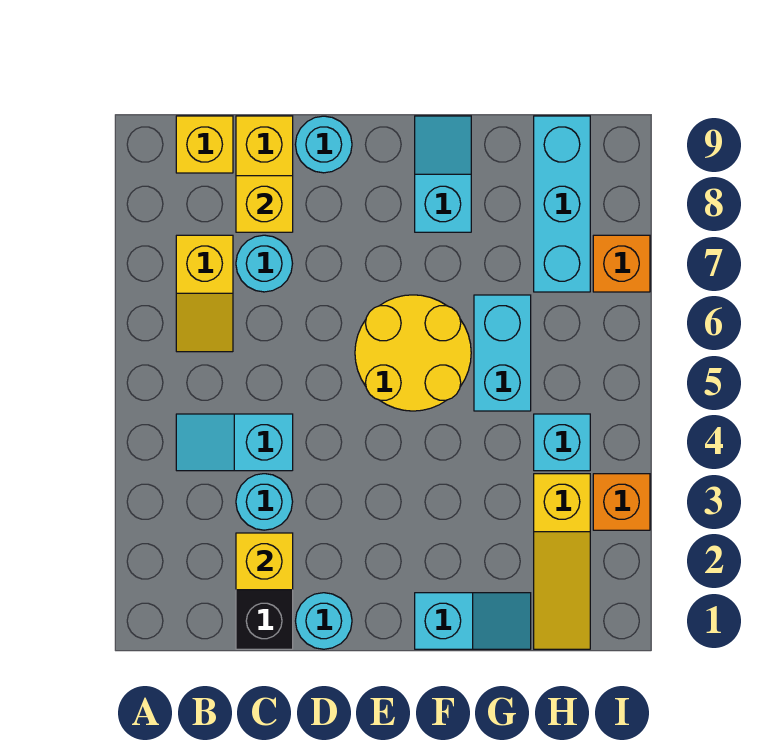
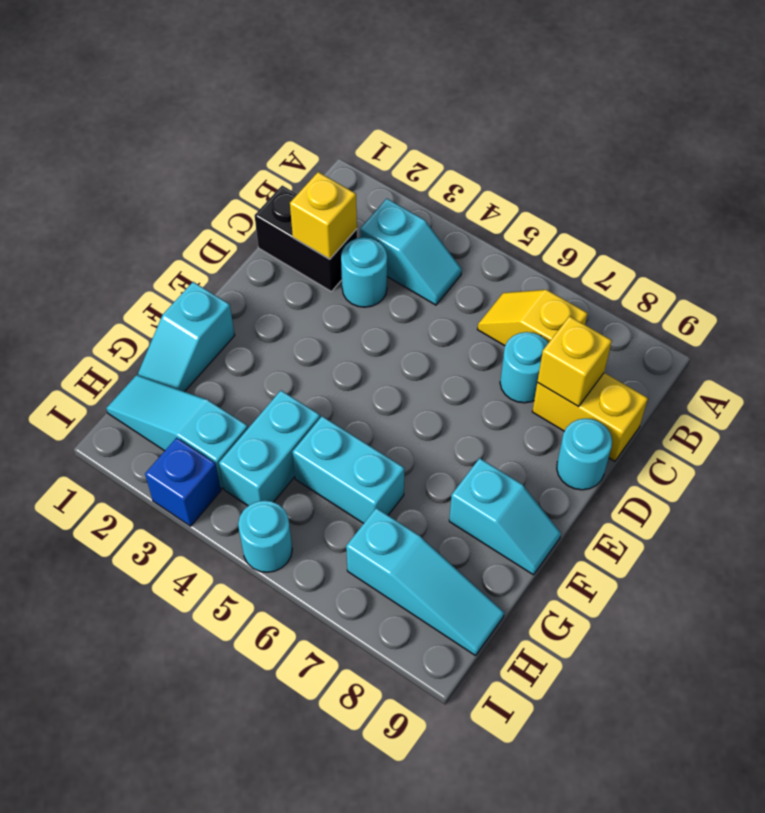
cyan 1x2 slope [176,414,293,471] -> cyan 1x2 slope turned to [360,199,462,305]
yellow 1x1 brick [176,116,233,173] -> none
cyan 1x1 round brick [296,593,352,649] -> cyan 1x1 round brick moved to [238,501,292,572]
yellow 2x2 round brick [355,295,471,411] -> none
yellow 1x3 slope [534,474,590,649] -> cyan 1x3 slope [106,375,248,489]
cyan 1x1 brick [534,414,590,471] -> cyan 1x2 brick [219,391,320,506]
cyan 1x3 brick [534,116,590,292] -> cyan 1x3 slope [346,508,504,656]
orange 1x1 brick [593,474,650,530] -> blue 1x1 brick [145,438,221,526]
orange 1x1 brick [593,235,650,292] -> none

